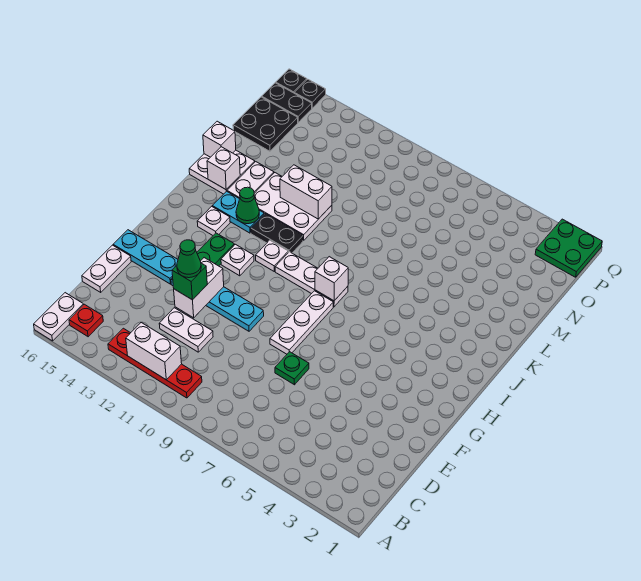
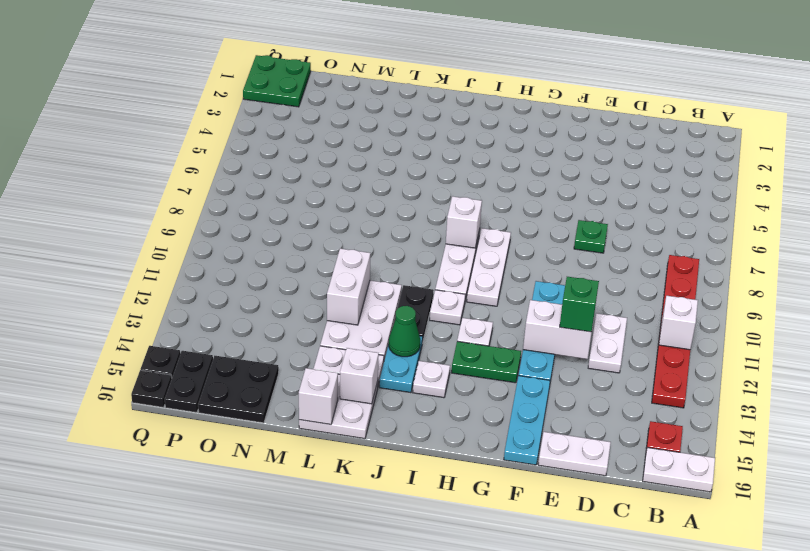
red 1x4 plate [108,328,202,398] -> red 1x6 plate [652,255,699,408]
white 1x2 brick [126,322,182,380] -> white 1x1 brick [659,296,698,350]
green 1x1 cone [177,240,201,278] -> none
white 1x3 plate [270,291,333,354] -> white 1x3 plate turned to [467,228,511,306]

